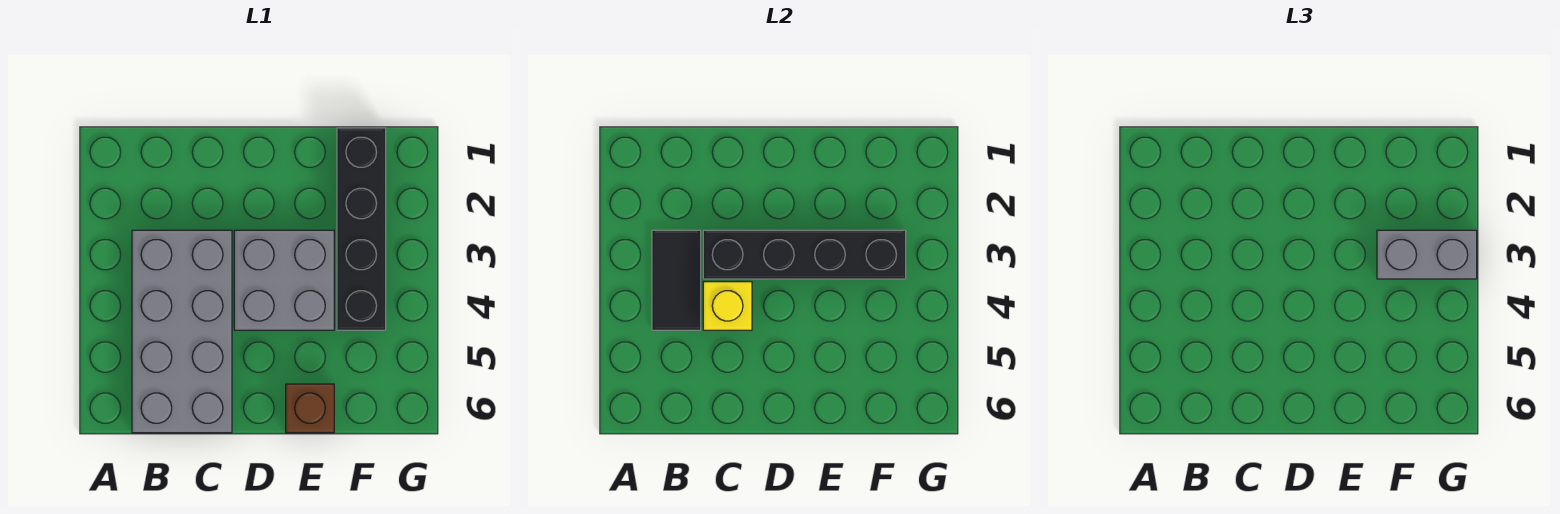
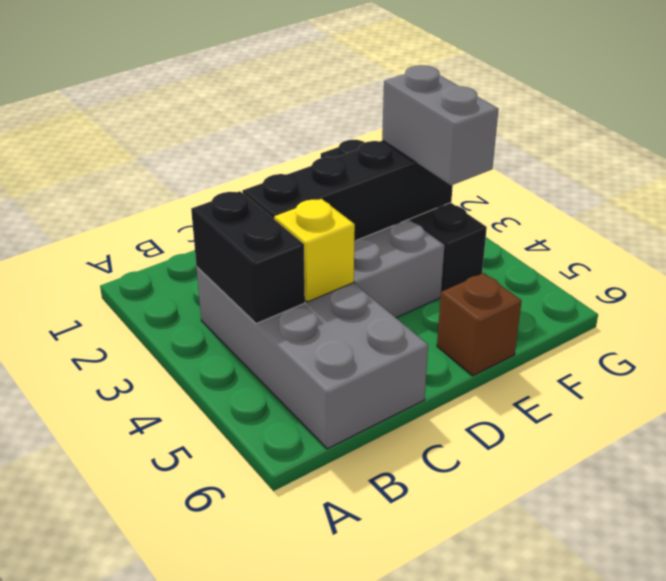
black 1x2 tile [652,230,701,330] -> black 1x2 brick [191,191,305,324]
grey 1x2 brick [1377,230,1477,279] -> grey 1x2 brick turned to [382,65,498,185]

